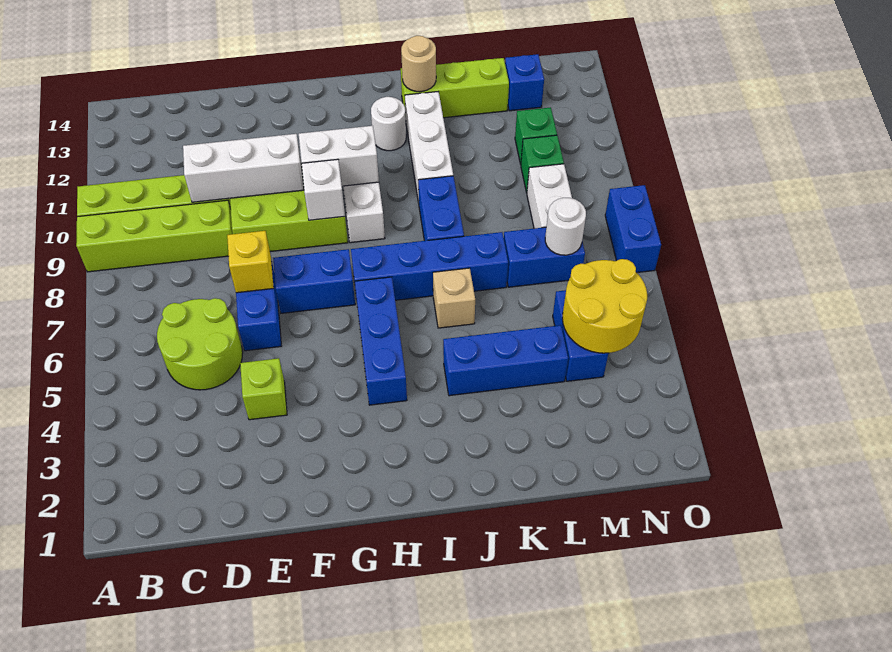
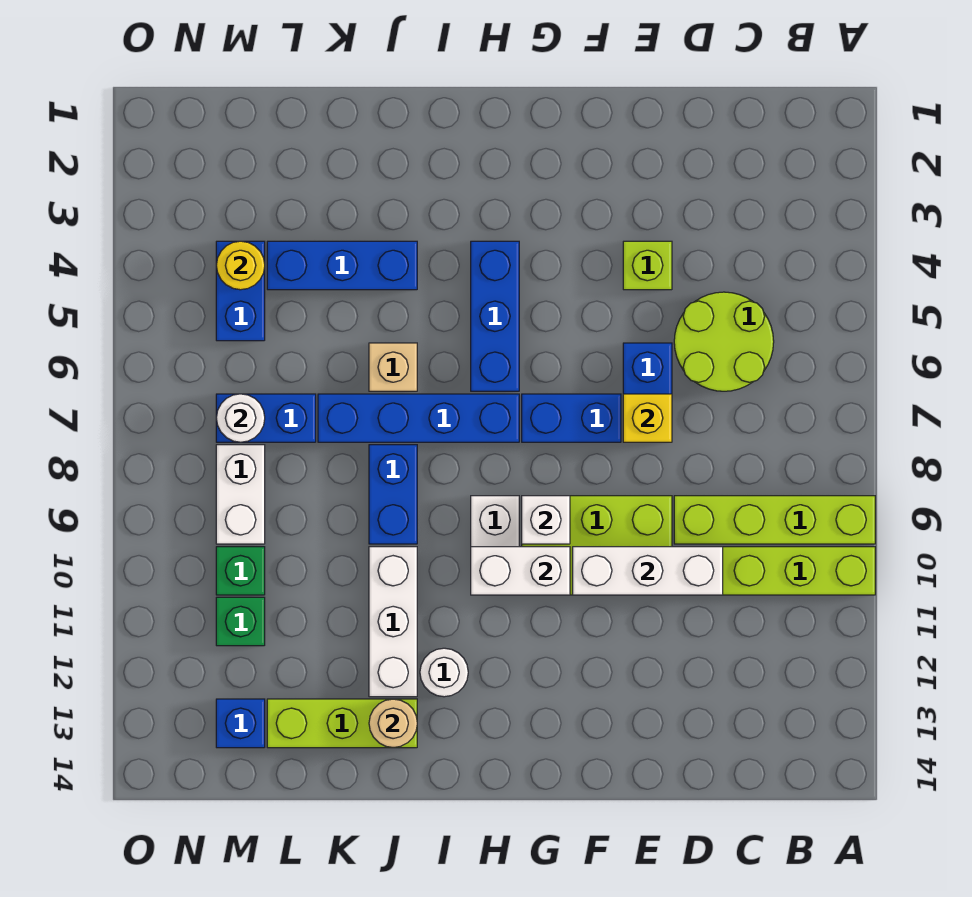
yellow 2x2 round brick [562,259,647,353] -> yellow 1x1 round brick [216,241,265,290]
blue 1x2 brick [605,185,661,273] -> none

